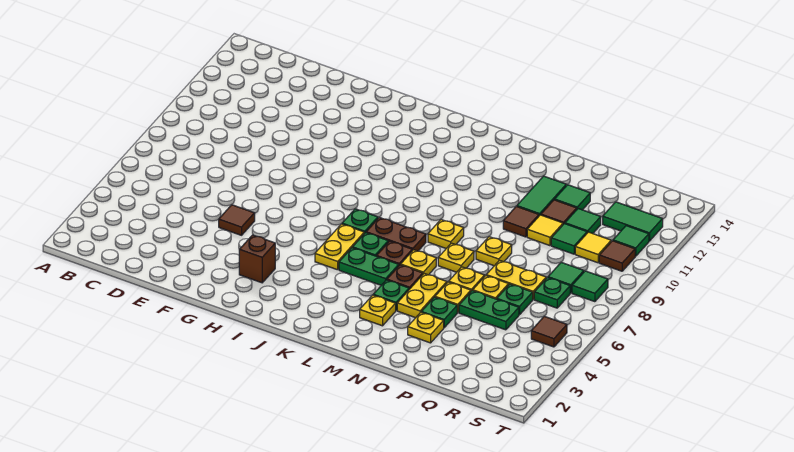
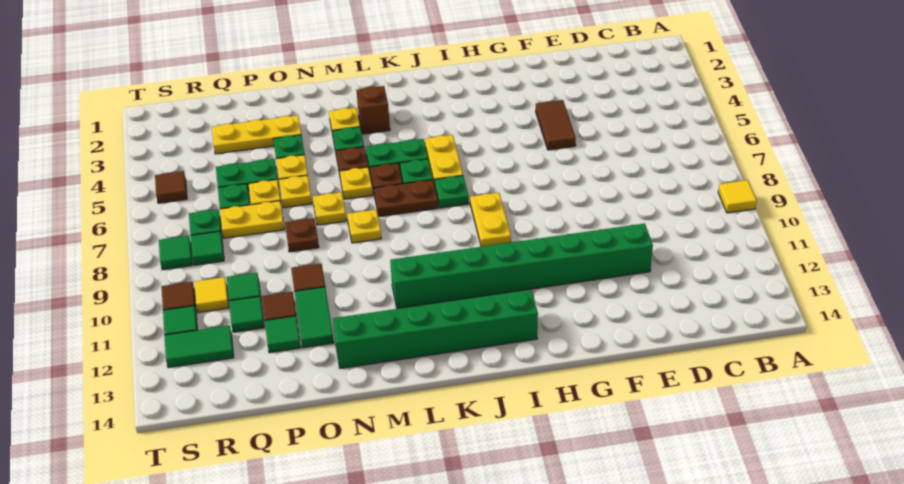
none -> green 1x8 brick [390,223,653,309]
brown 1x1 tile [219,205,255,235] -> brown 1x2 tile [536,100,576,150]
brown 1x1 brick [239,235,275,283] -> brown 1x1 brick moved to [356,86,390,134]
none -> green 1x6 brick [333,289,538,368]
yellow 1x2 plate [397,274,447,318] -> yellow 1x2 plate moved to [470,193,511,247]
yellow 1x1 plate [408,312,444,343] -> yellow 1x3 plate [212,115,301,154]
yellow 1x1 plate [476,237,512,266] -> brown 1x1 plate [285,218,319,252]
yellow 1x1 tile [527,215,563,246] -> yellow 1x1 tile moved to [718,180,757,213]

